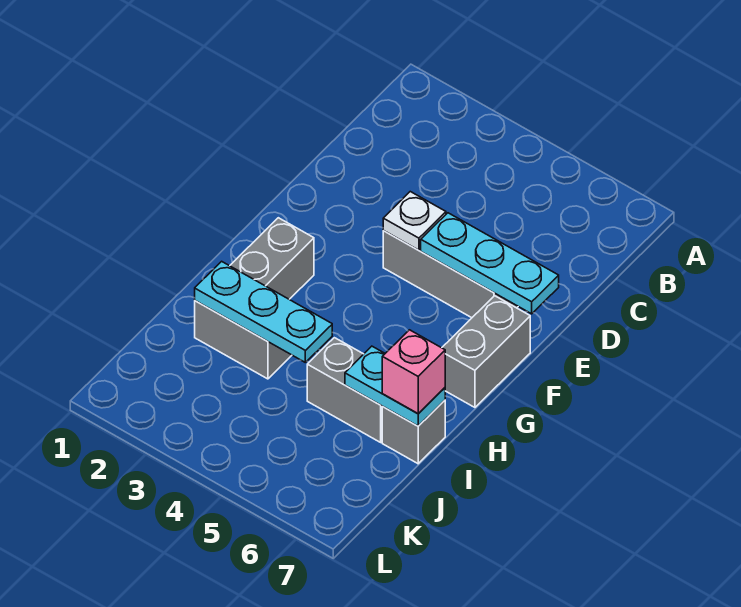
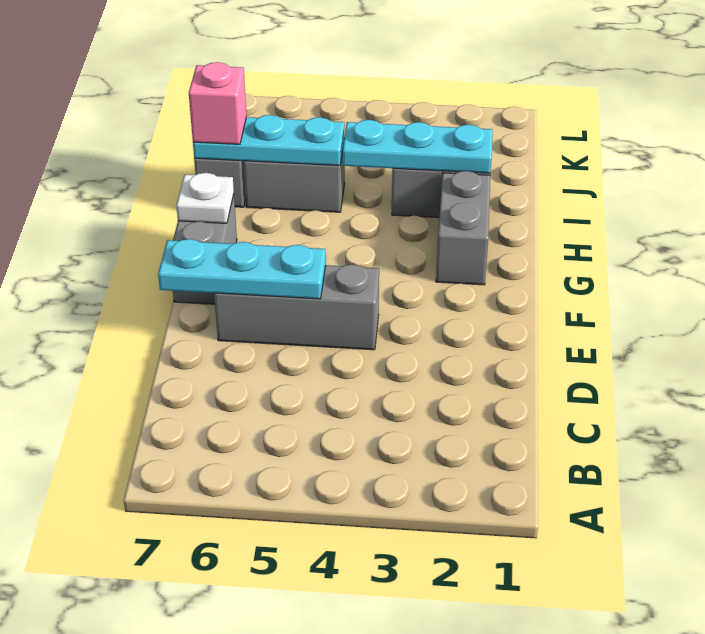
white 1x1 plate [383,192,446,250] -> white 1x1 plate moved to [176,173,234,223]
cyan 1x2 plate [345,346,445,426] -> cyan 1x3 plate [193,115,344,166]

